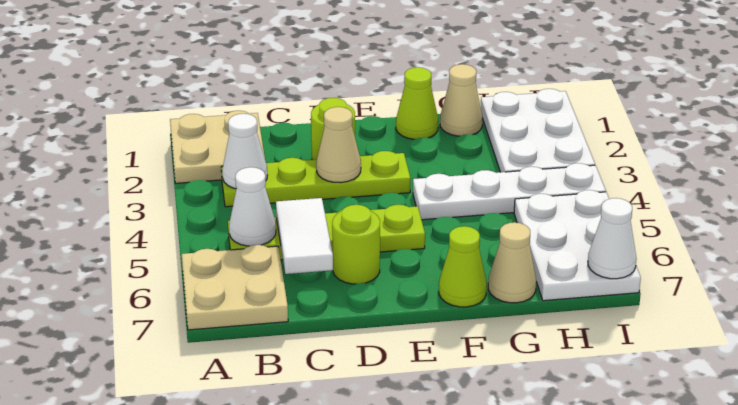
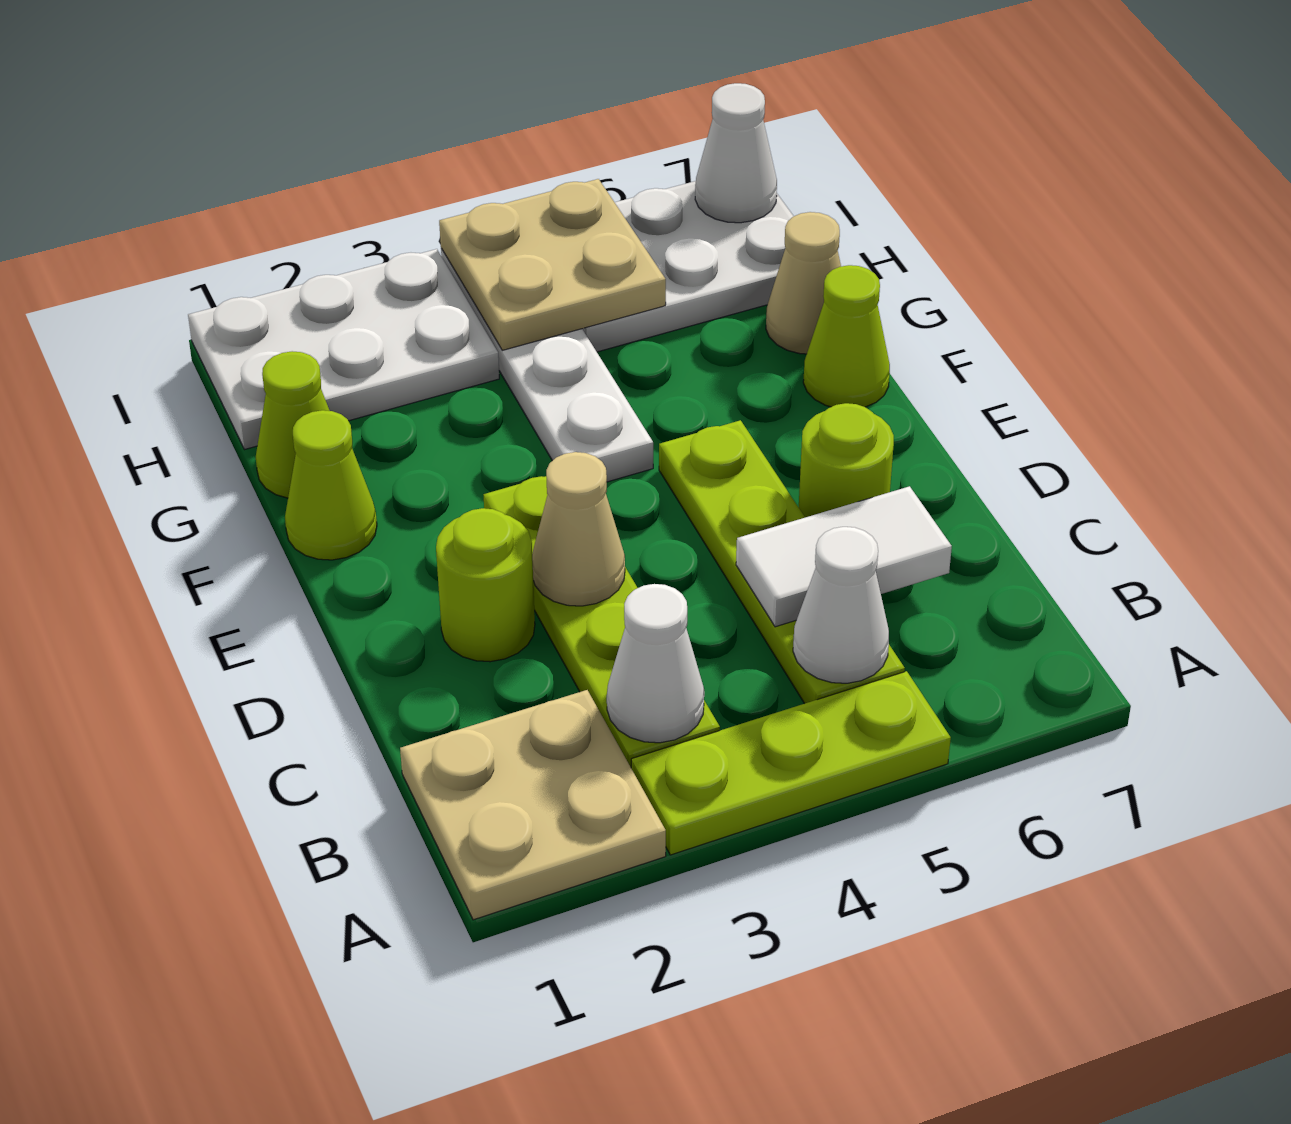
none -> lime 1x3 plate [631,671,951,855]
tan 2x2 plate [182,245,288,330] -> tan 2x2 plate moved to [439,179,666,350]
tan 1x1 cone [440,64,482,136] -> lime 1x1 cone [256,351,330,498]

